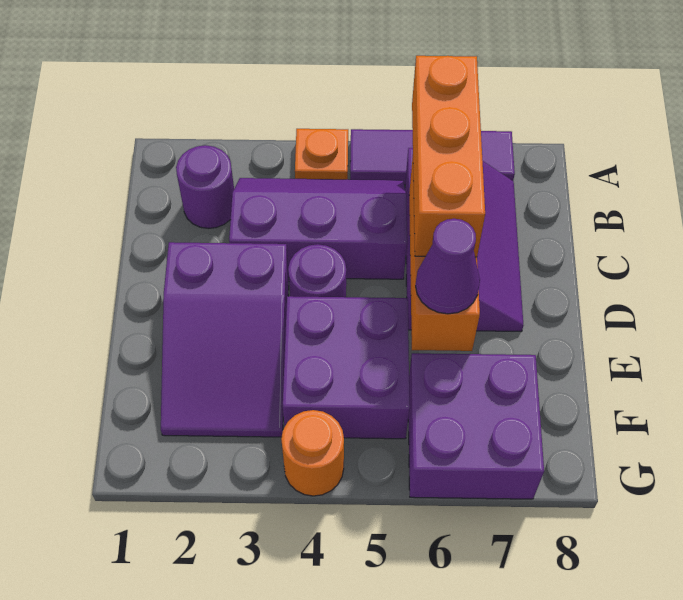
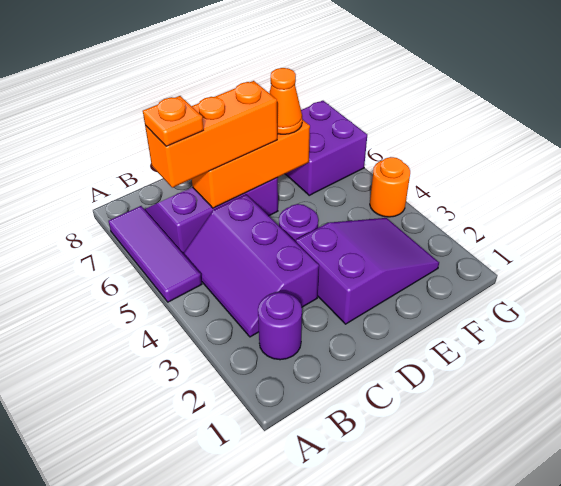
orange 1x1 plate [295,129,348,179] -> orange 1x1 plate moved to [143,96,204,146]
purple 2x2 brick [283,296,410,439] -> none
purple 1x1 cone [415,219,480,314] -> orange 1x1 cone [269,68,302,134]

